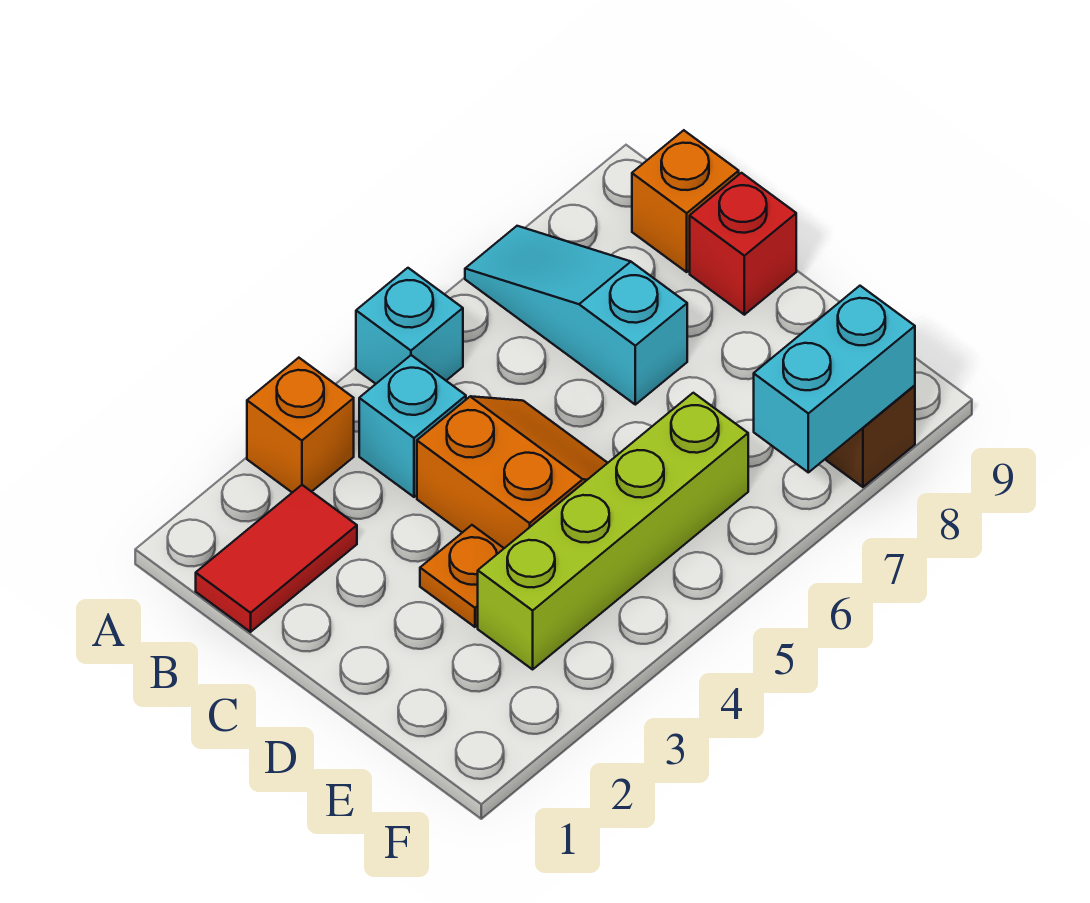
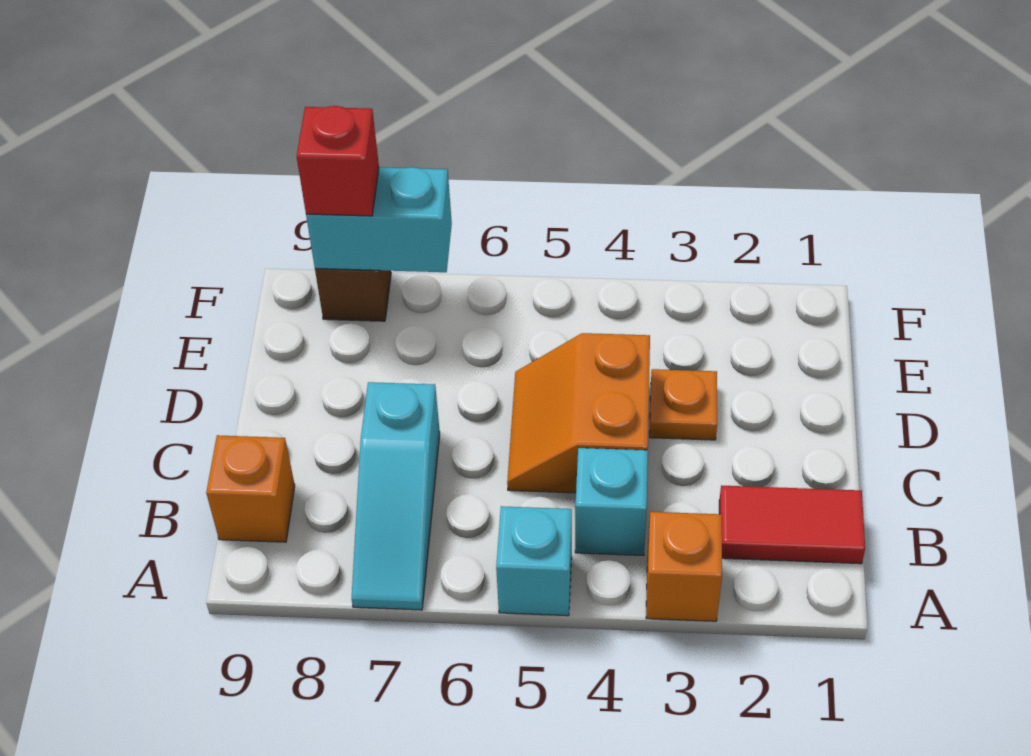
red 1x1 brick [690,173,796,315] -> red 1x1 brick moved to [297,106,379,216]
lime 1x4 brick [478,393,748,669] -> none

